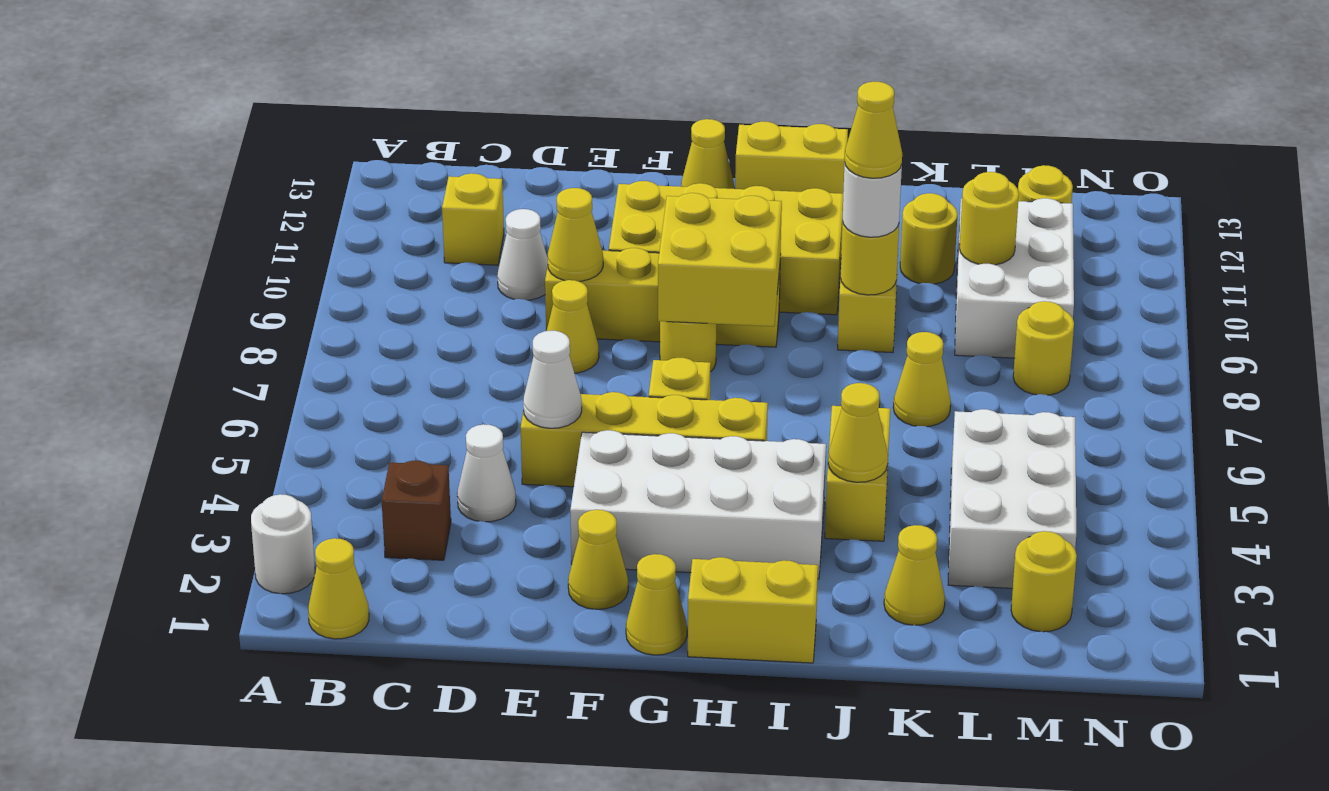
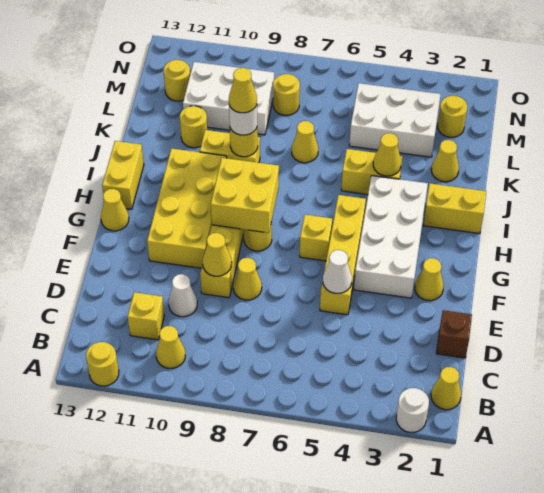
brown 1x1 brick [382,461,451,560] -> brown 1x1 brick moved to [436,310,472,358]
white 1x1 cone [457,424,516,522] -> none
yellow 1x1 cone [626,554,687,655] -> yellow 1x1 cone moved to [156,326,185,368]
yellow 1x2 brick [688,557,818,663] -> yellow 1x2 brick turned to [423,184,486,234]
yellow 1x1 round brick [959,172,1019,265] -> yellow 1x1 round brick moved to [86,342,119,386]

